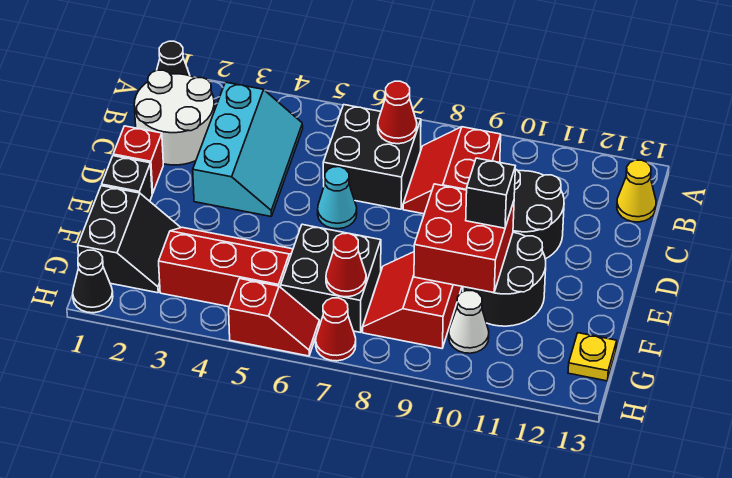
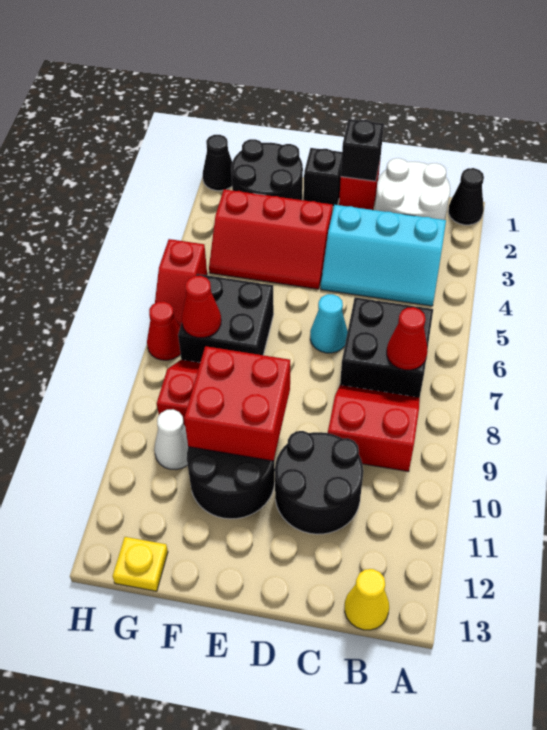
black 1x1 brick [466,158,515,228] -> black 1x1 brick moved to [341,119,384,181]
black 2x2 slope [78,186,180,293] -> black 2x2 round brick [231,139,303,200]
red 2x3 slope [159,227,293,307] -> red 2x3 slope turned to [209,189,332,289]

